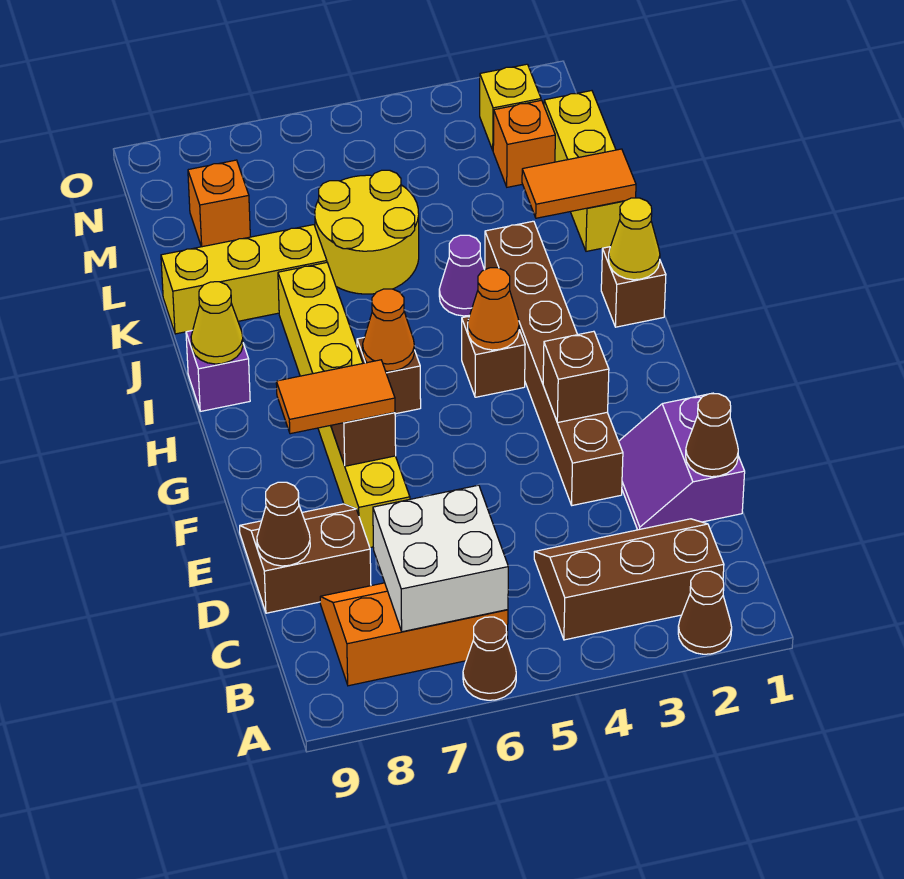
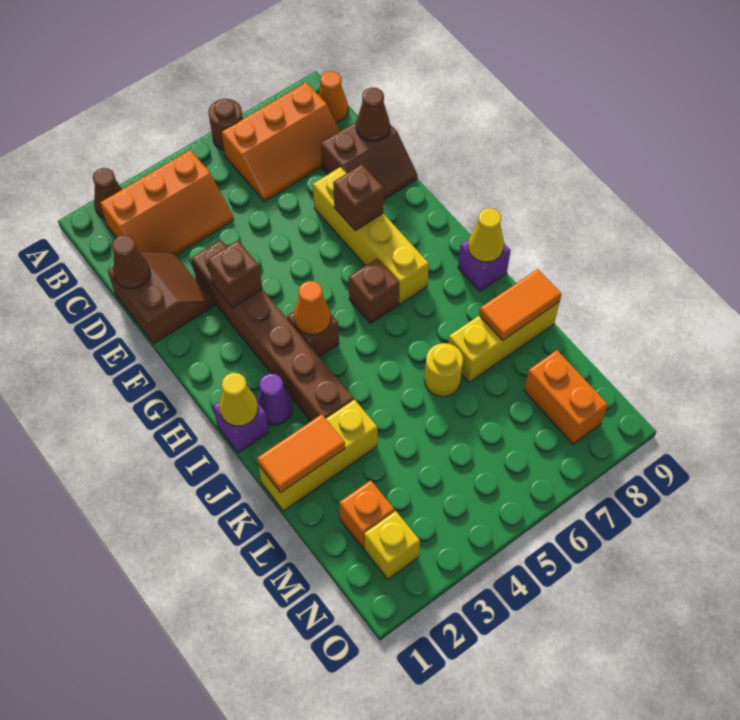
brown 1x1 cone [463,617,516,700] -> brown 1x1 round brick [208,99,243,150]
brown 2x3 slope [534,519,724,640] -> orange 2x3 slope [100,150,234,255]
white 2x2 brick [373,485,508,632] -> none
purple 2x2 slope [619,393,745,530] -> brown 2x2 slope [108,252,214,343]
yellow 1x6 brick [278,263,410,548] -> yellow 1x4 brick [313,167,429,304]
orange 1x2 tile [276,360,395,434] -> orange 1x2 tile moved to [479,269,562,340]
orange 1x1 cone [363,289,414,371] -> orange 1x1 cone moved to [319,71,348,123]
brown 1x1 brick [601,247,666,327] -> purple 1x1 brick [213,402,269,453]
purple 1x1 cone [439,235,484,316] -> purple 1x1 cone moved to [257,374,293,425]
yellow 1x3 brick [544,91,624,251] -> yellow 1x3 brick turned to [258,400,377,511]
yellow 2x2 round brick [315,170,419,294] -> yellow 1x1 round brick [424,343,463,397]
orange 1x1 brick [188,160,250,247] -> orange 1x2 brick [524,350,608,444]

